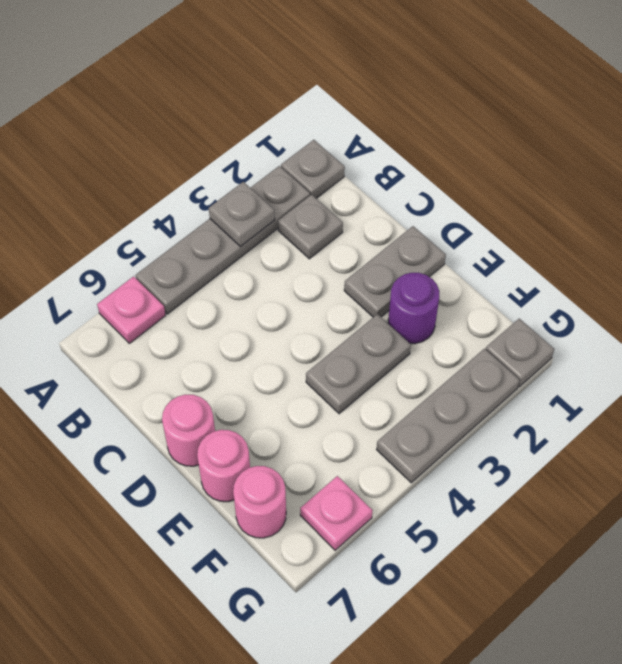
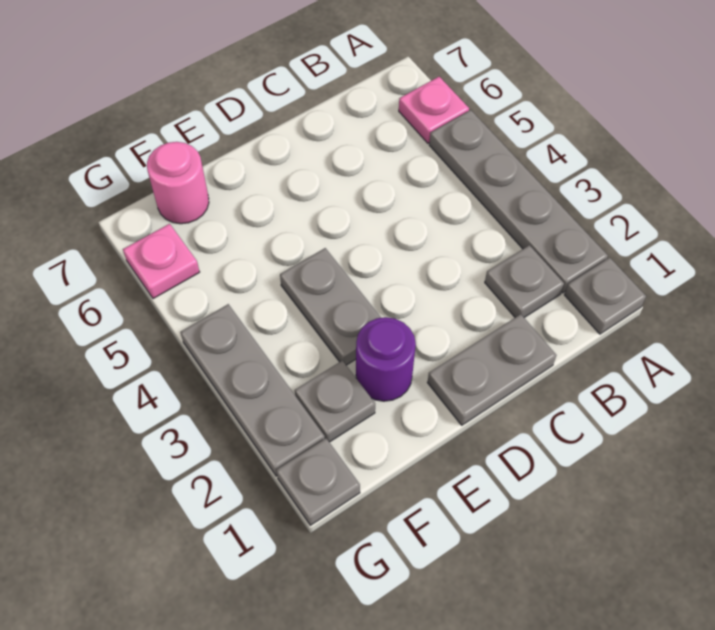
grey 1x1 plate [209,182,275,247] -> grey 1x1 plate moved to [295,361,375,442]
grey 1x2 plate [344,226,446,317] -> grey 1x2 plate turned to [428,314,556,425]
pink 1x1 round brick [162,395,215,466] -> none
pink 1x1 round brick [197,430,250,502] -> none

